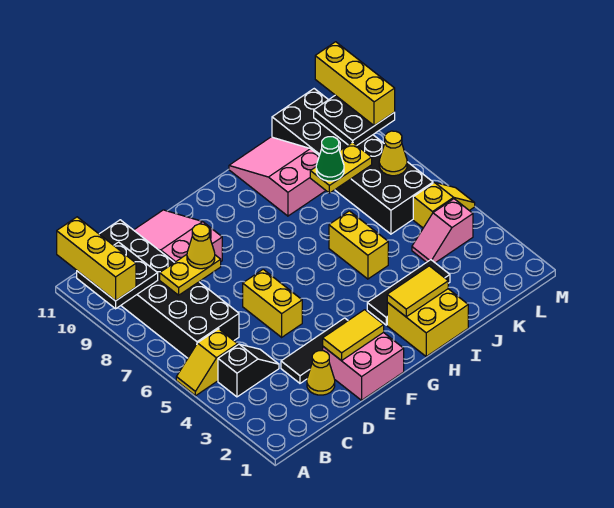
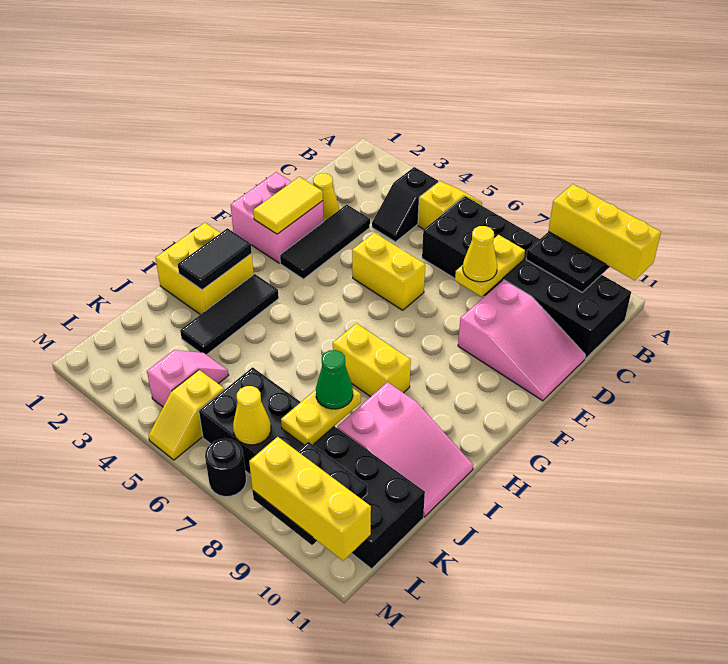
yellow 1x2 tile [387,266,448,317] -> black 1x2 tile [178,228,252,290]
yellow 1x2 brick [329,211,388,279] -> yellow 1x2 brick moved to [333,323,411,397]
none -> black 1x1 round brick [205,439,246,497]

